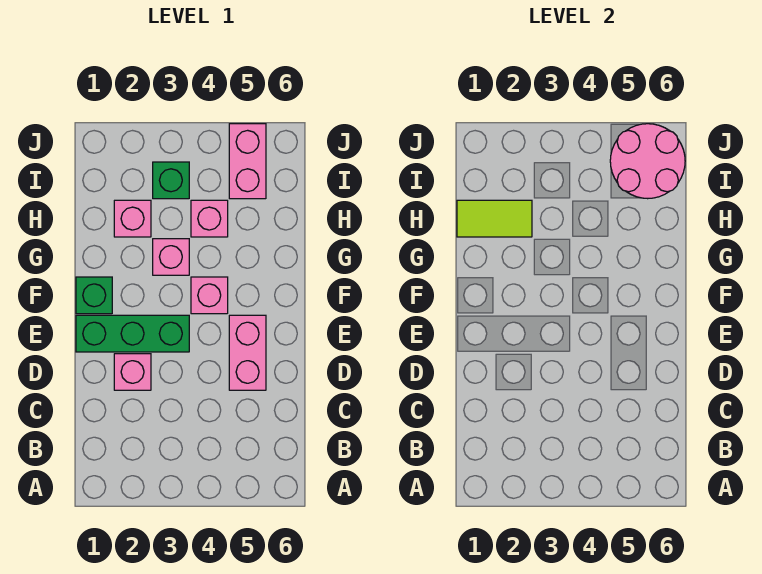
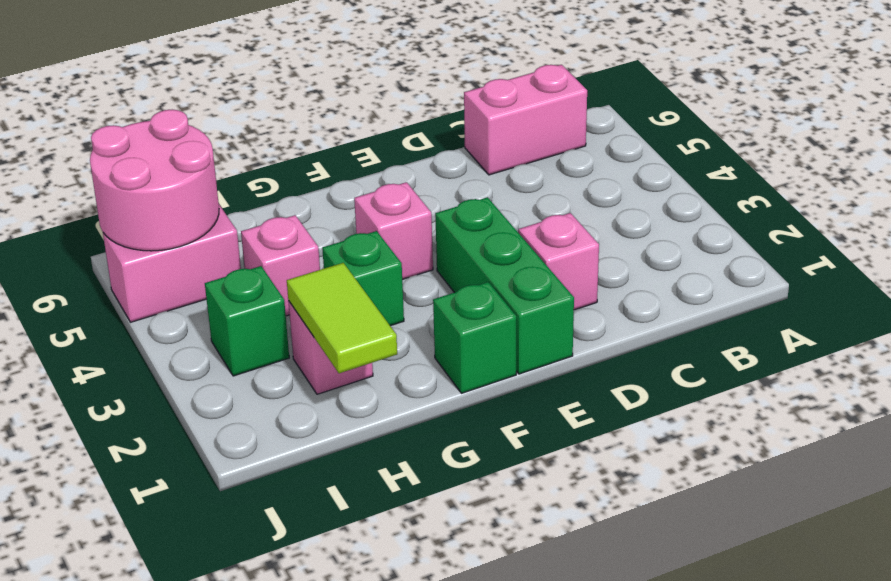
pink 1x2 brick [229,315,266,390] -> pink 1x2 brick moved to [464,65,587,175]
pink 1x1 brick [153,239,189,275] -> green 1x1 brick [322,231,404,326]

